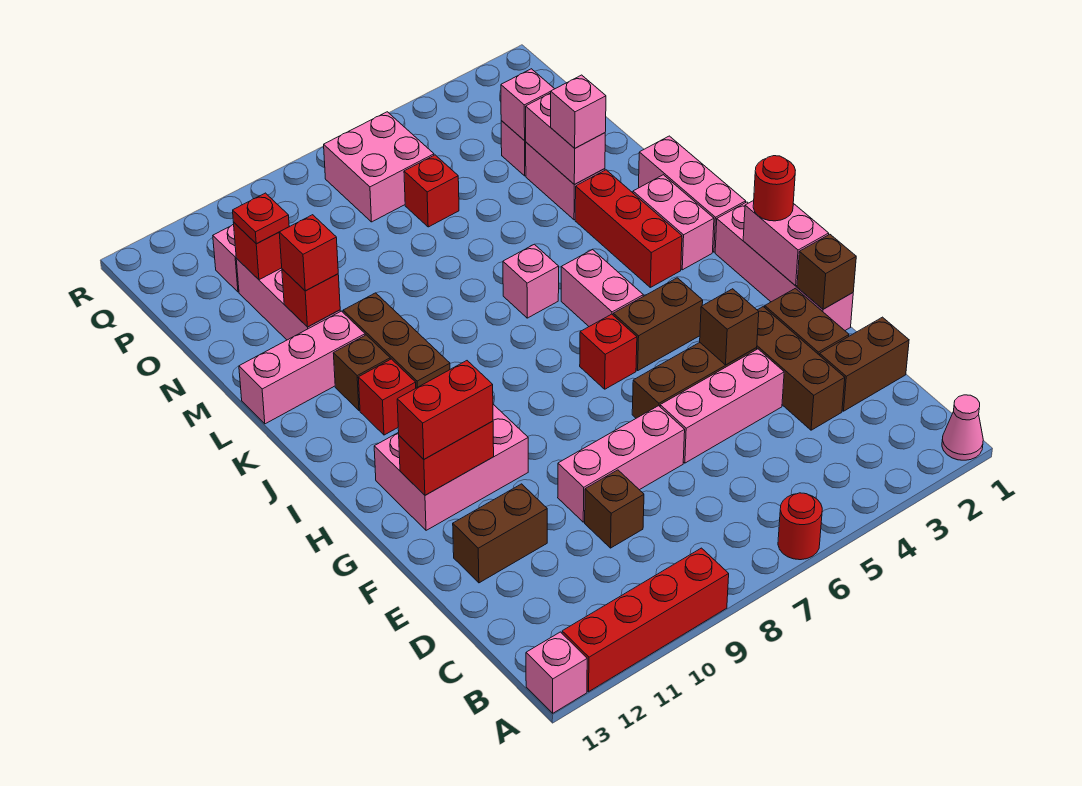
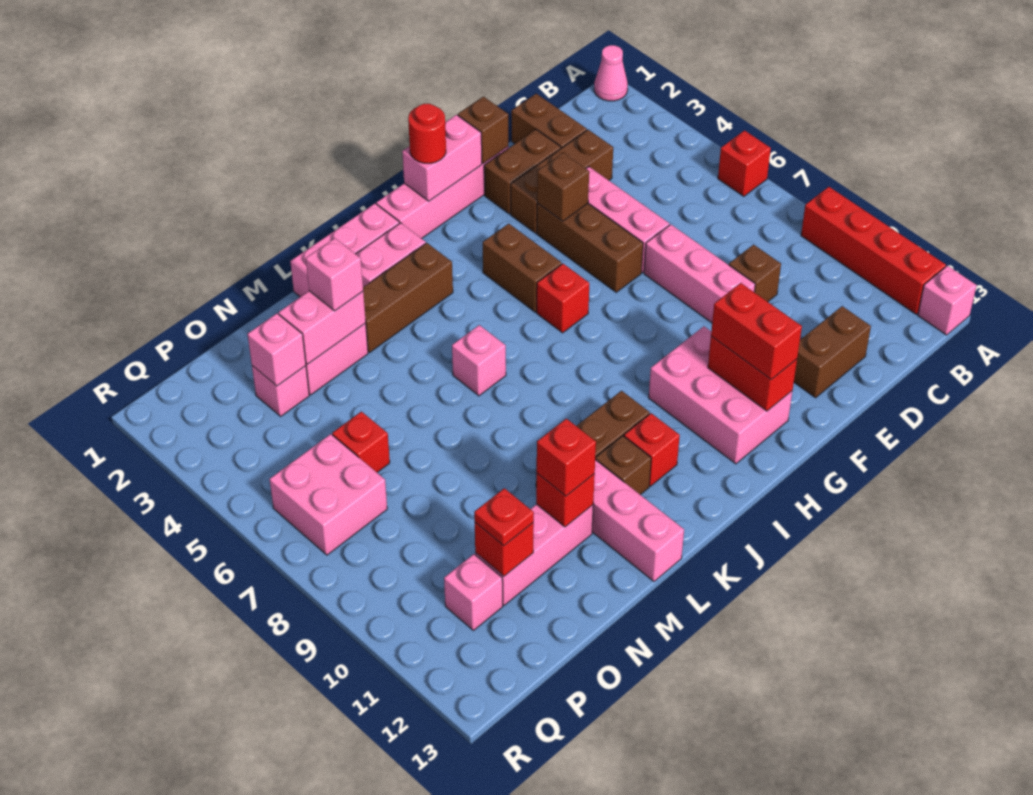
red 1x1 round brick [778,493,822,560] -> red 1x1 brick [718,131,771,196]
brown 1x2 brick [453,484,547,583] -> brown 1x2 brick turned to [794,306,871,398]
pink 1x2 brick [561,249,643,326] -> none
red 1x3 brick [575,170,682,287] -> brown 1x3 brick [363,243,453,352]

